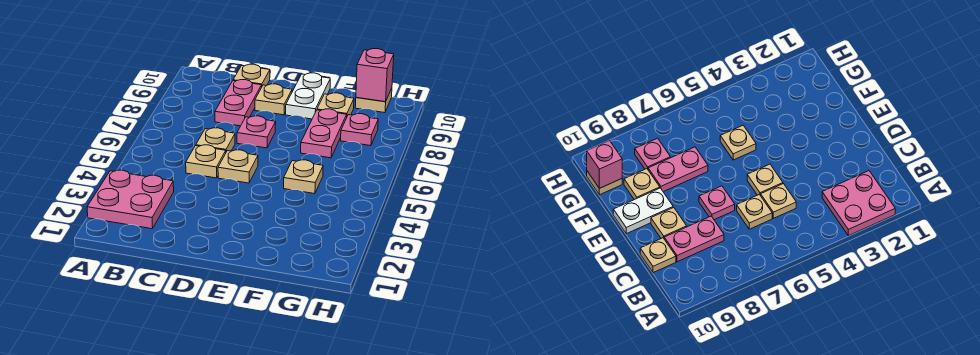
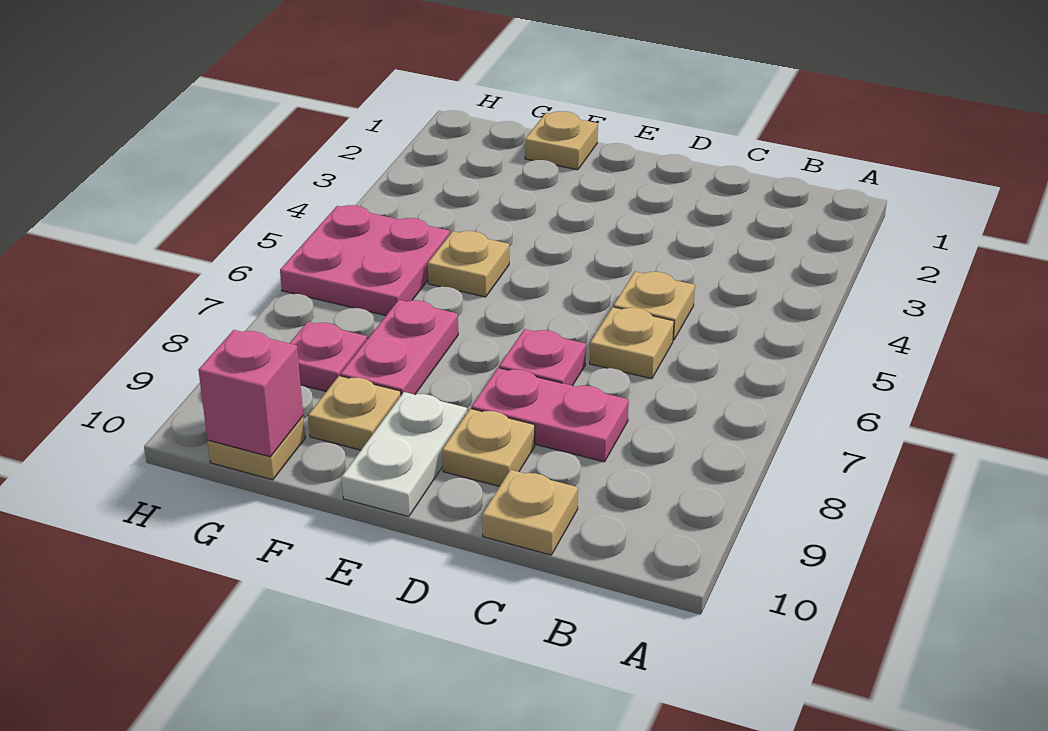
pink 2x2 plate [87,170,174,229] -> pink 2x2 plate moved to [280,205,450,316]
pink 1x2 plate [215,80,262,126] -> pink 1x2 plate turned to [472,368,629,462]
tan 1x1 plate [218,150,258,183] -> tan 1x1 plate moved to [525,111,598,170]

